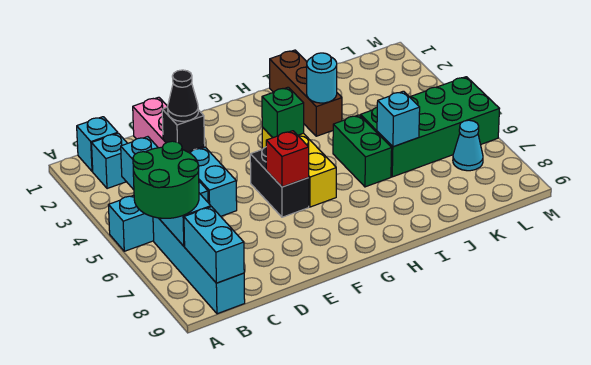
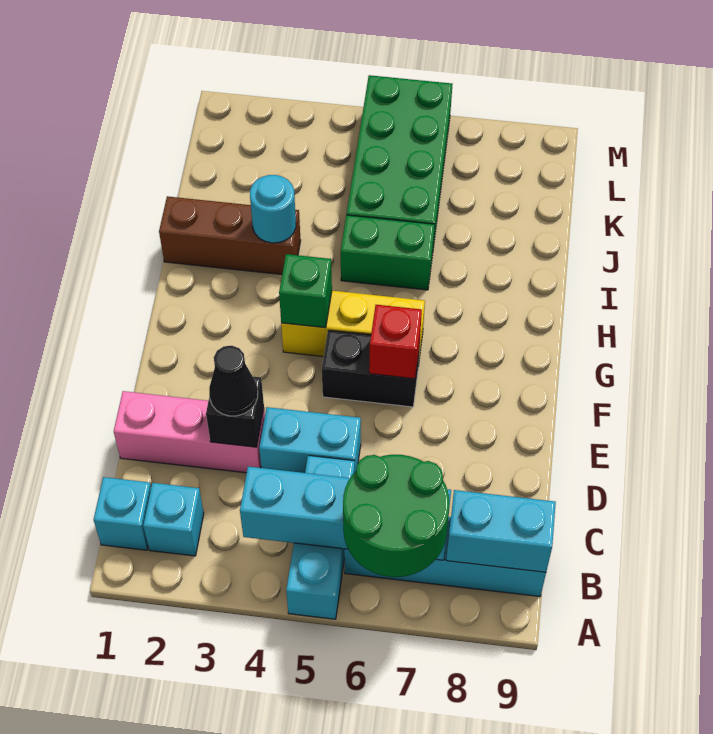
cyan 1x1 brick [377,91,420,147] -> none
cyan 1x1 cone [453,120,483,171] -> none

